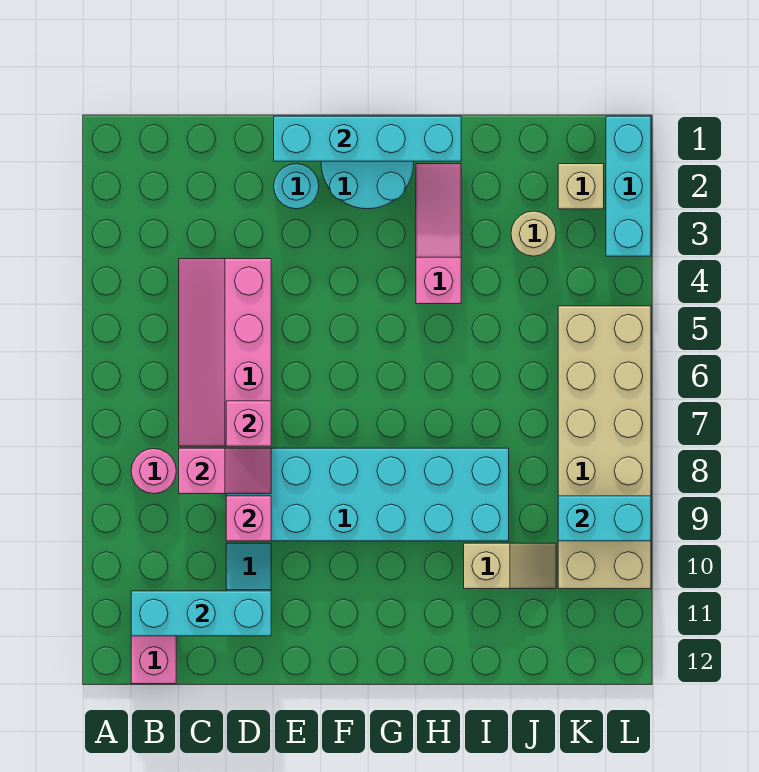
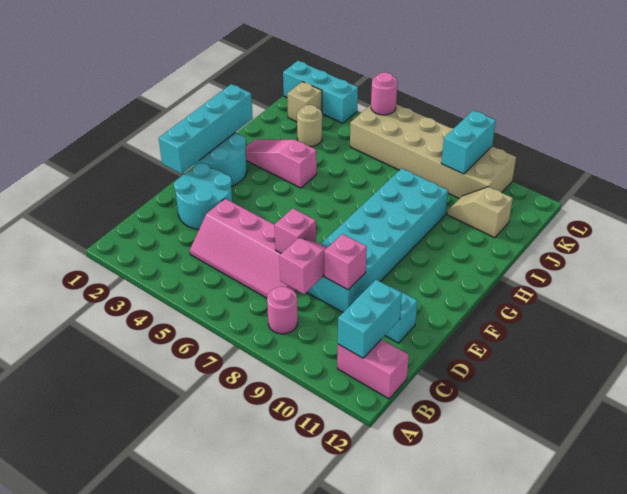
cyan 1x3 brick [131,591,271,636] -> cyan 1x2 brick [338,280,402,358]
cyan 1x1 round brick [274,164,319,209] -> cyan 2x2 round brick [174,163,232,230]
tan 1x2 slope [464,543,556,589] -> tan 1x2 slope turned to [447,187,513,238]
none -> pink 1x1 round brick [371,72,397,115]

